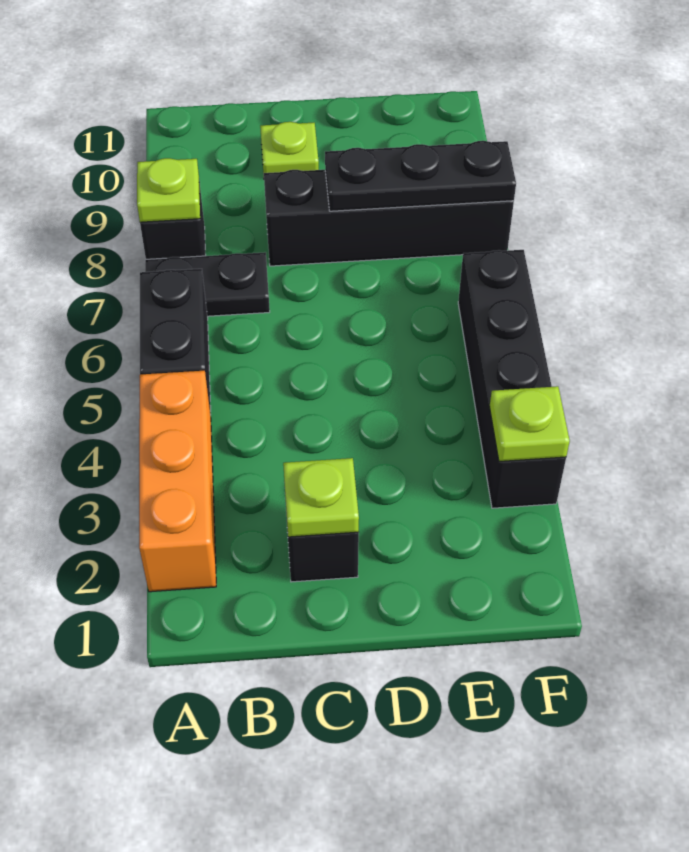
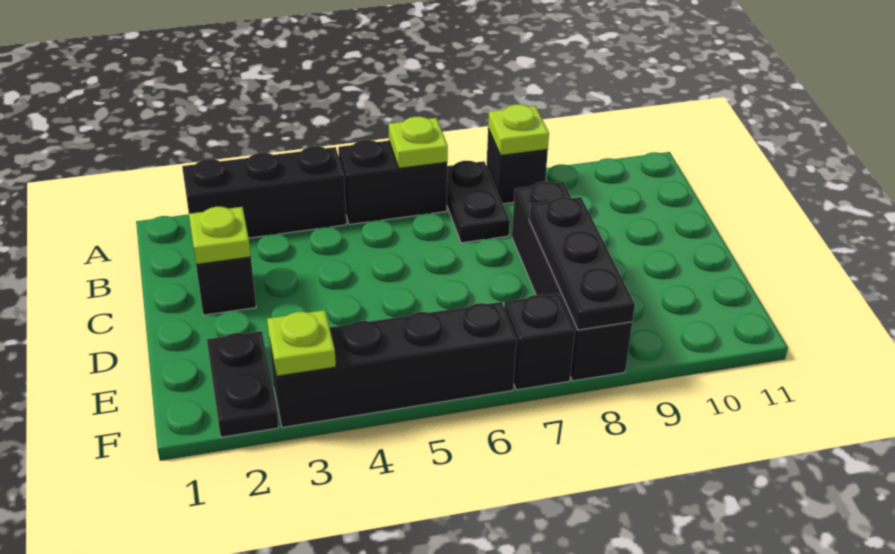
orange 1x3 brick [139,371,216,592] -> black 1x3 brick [182,146,346,238]
lime 1x1 plate [260,122,319,174] -> lime 1x1 plate moved to [389,116,448,168]
none -> black 1x2 plate [207,331,279,437]
none -> black 1x1 brick [504,294,575,390]

